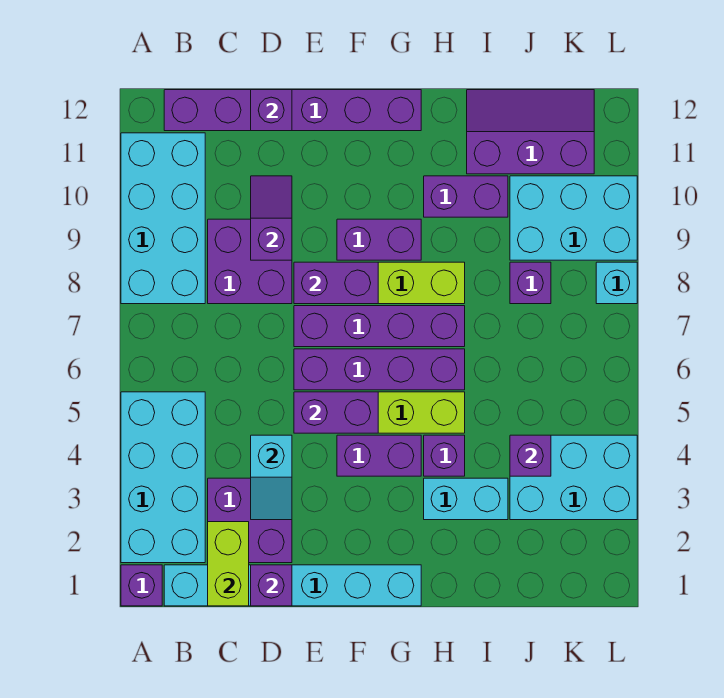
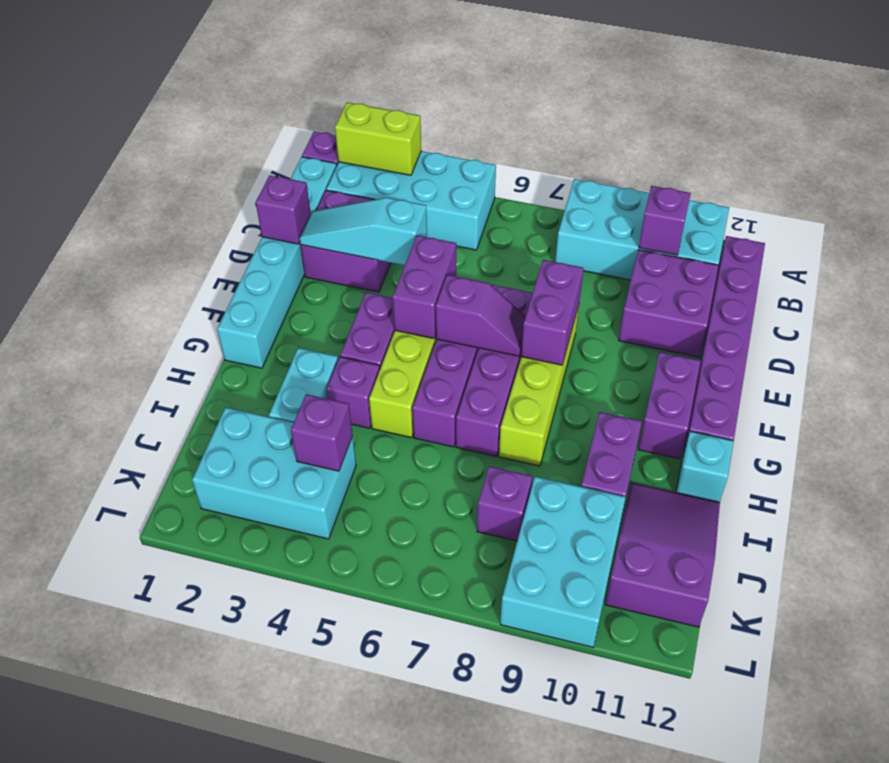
lime 1x2 brick [208,522,249,606] -> lime 1x2 brick moved to [335,103,421,175]
purple 2x2 brick [208,219,292,304] -> purple 2x2 brick moved to [619,250,719,357]
cyan 1x2 slope [251,435,292,520] -> cyan 1x3 slope [300,198,427,265]
purple 1x2 slope [251,176,292,260] -> purple 1x2 slope moved to [436,275,526,356]
purple 1x1 brick [251,90,292,131] -> purple 1x1 brick moved to [639,186,691,255]
purple 1x2 brick [337,219,421,260] -> purple 1x2 brick moved to [638,352,701,459]
purple 2x3 slope [467,90,594,174] -> purple 2x3 slope turned to [605,483,720,627]
cyan 2x3 brick [510,435,637,520] -> cyan 2x3 brick turned to [192,408,356,539]
cyan 1x1 brick [596,262,637,304] -> cyan 1x1 brick moved to [676,431,734,502]

